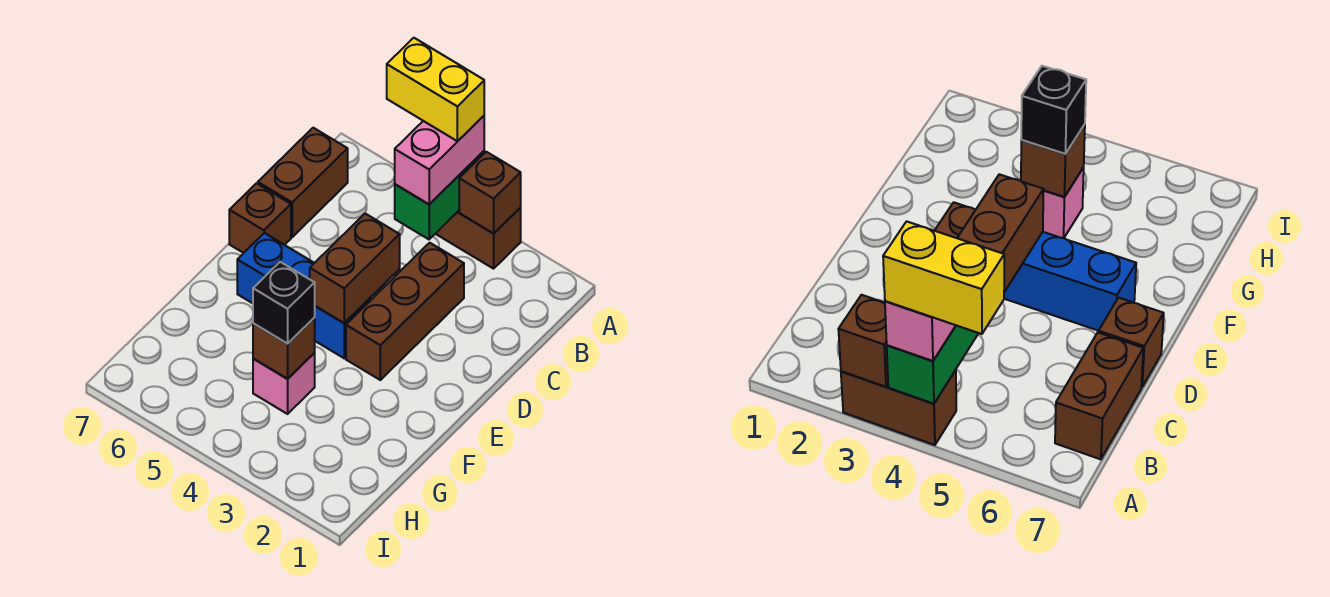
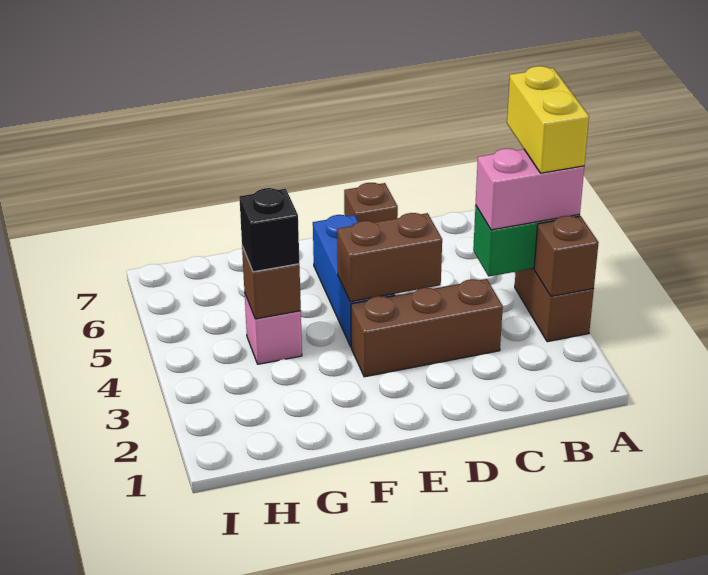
brown 1x2 brick [258,128,348,237] -> none

